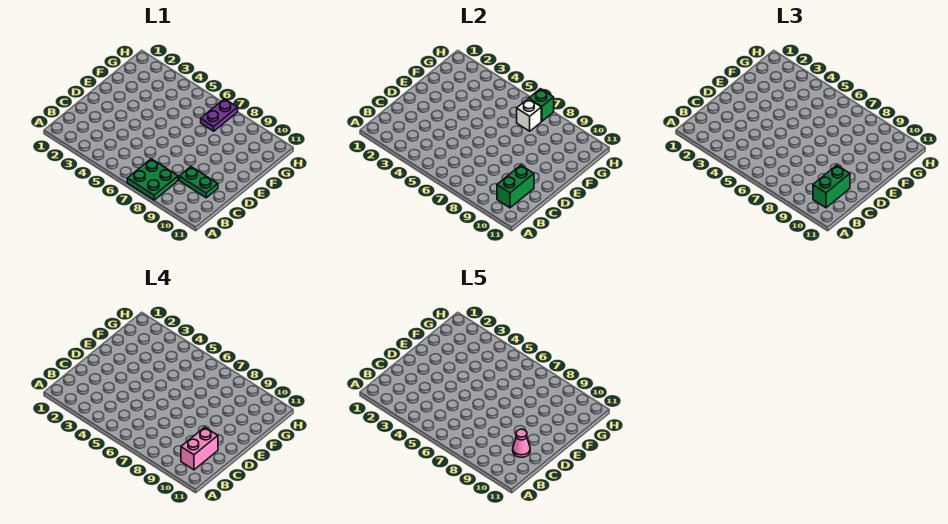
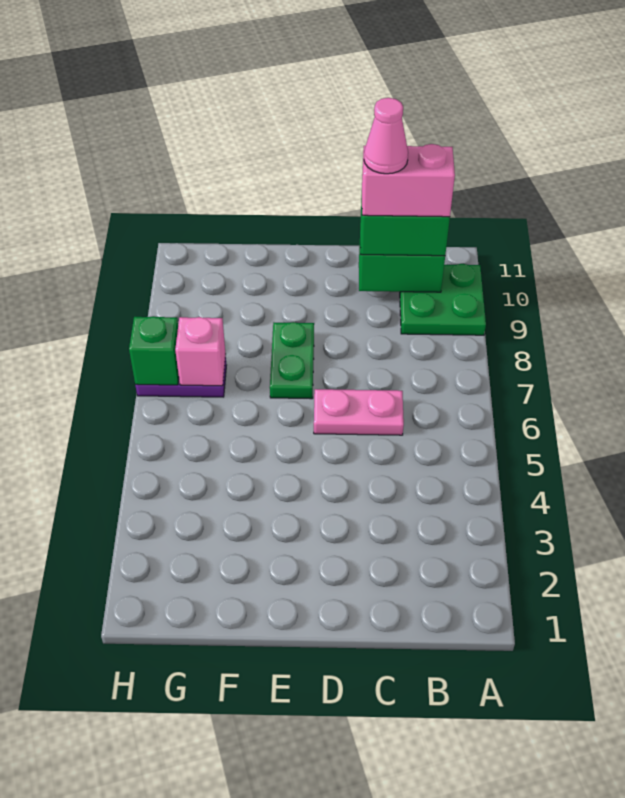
green 2x2 plate [127,159,178,200] -> green 2x2 plate moved to [400,264,486,335]
none -> pink 1x2 plate [314,389,404,435]
green 1x2 plate [179,167,218,198] -> green 1x2 plate moved to [270,322,314,399]
white 1x1 brick [517,99,541,131] -> pink 1x1 brick [175,317,226,386]

